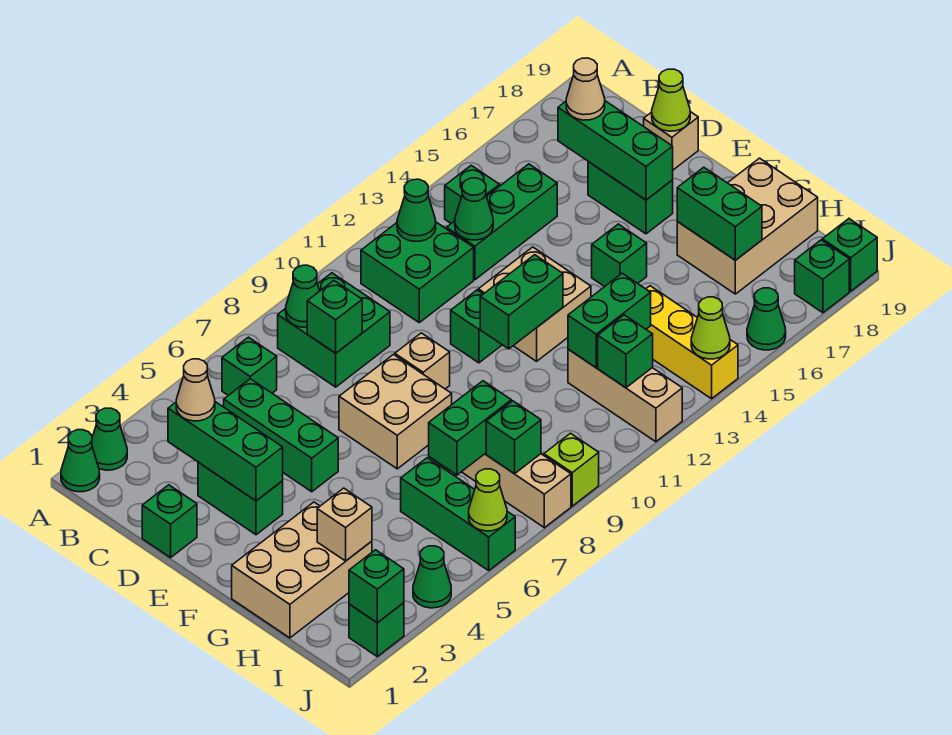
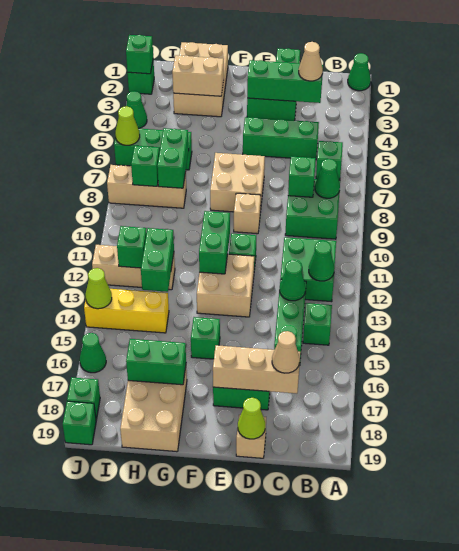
green 1x1 cone [92,408,127,470] -> none
green 1x3 brick [558,101,673,200] -> tan 1x3 brick [213,345,300,393]
tan 1x1 brick [317,488,372,561] -> tan 1x2 brick [172,55,224,96]
lime 1x1 brick [544,433,599,506] -> none

